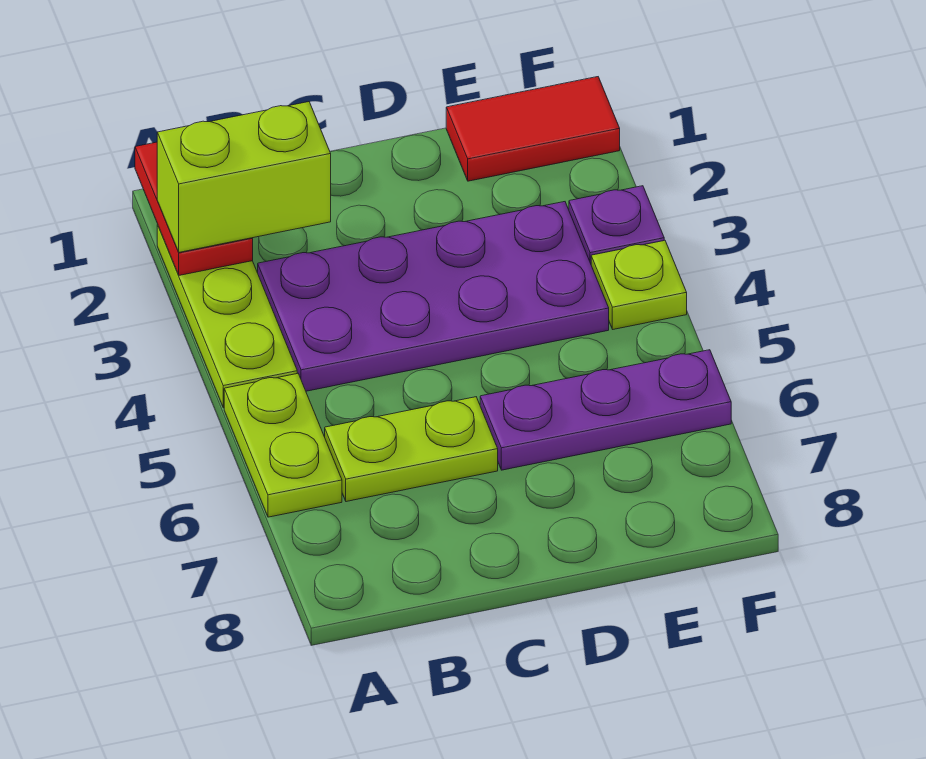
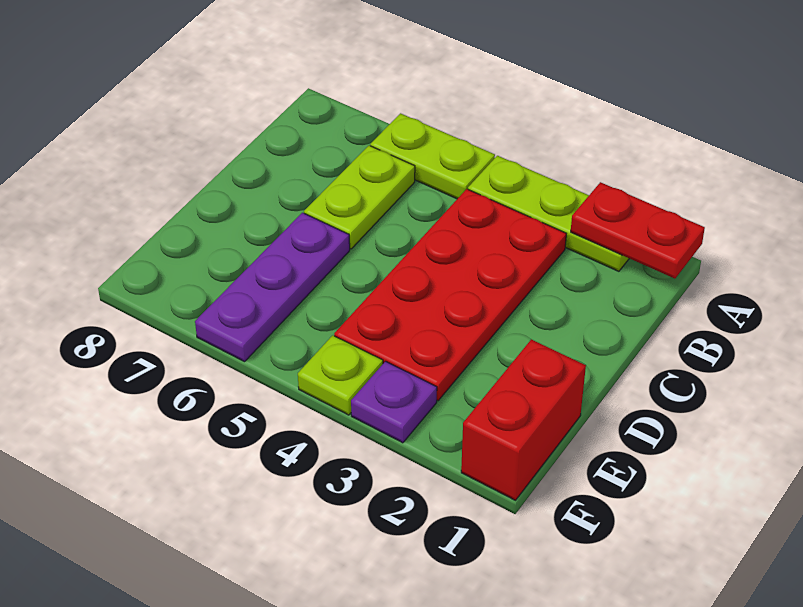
lime 1x2 brick [157,102,331,252] -> none
purple 2x4 plate [258,202,609,391] -> red 2x4 plate [334,189,566,401]
red 1x2 tile [446,77,620,181] -> red 1x2 brick [461,339,586,500]

